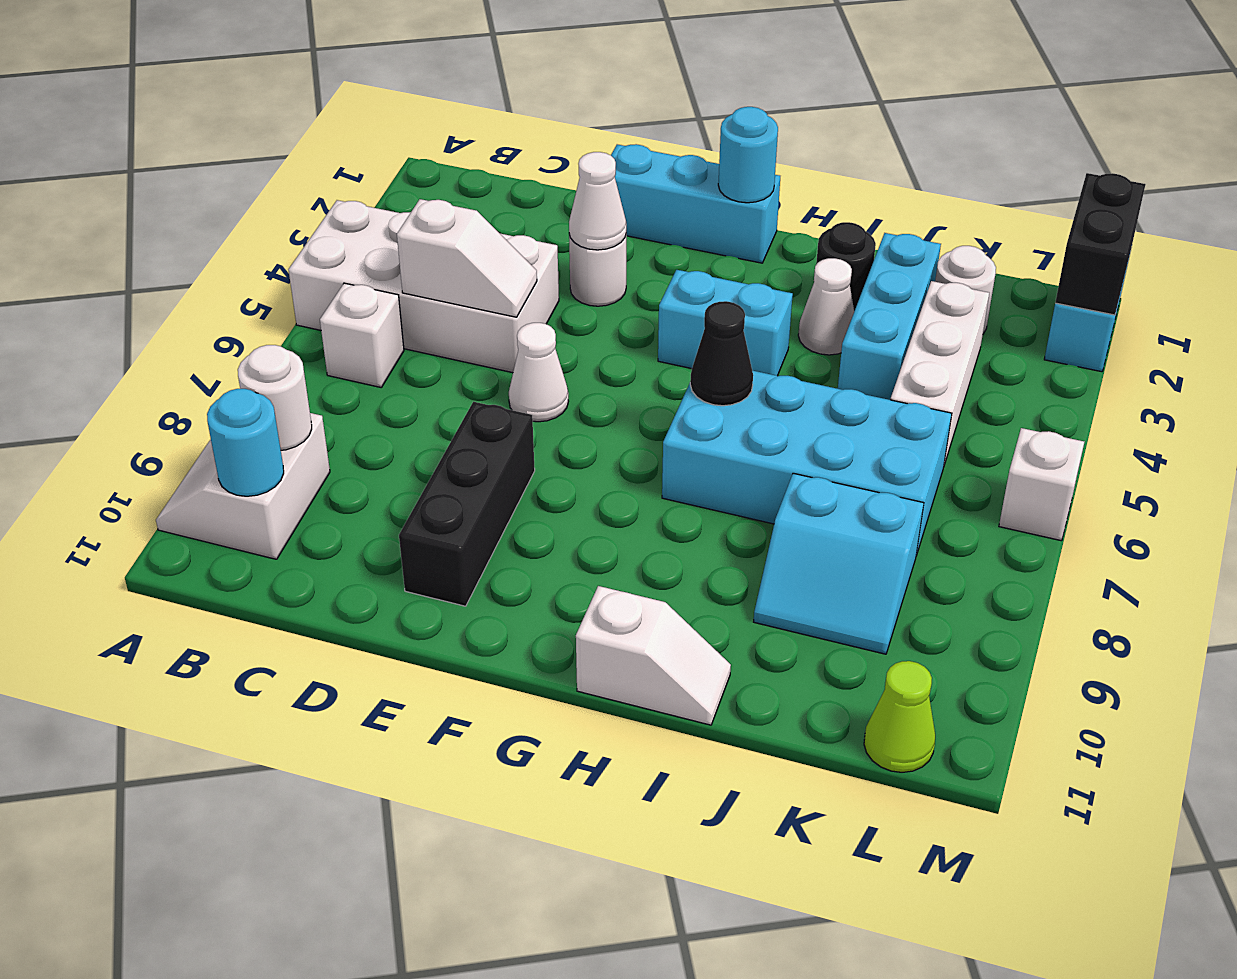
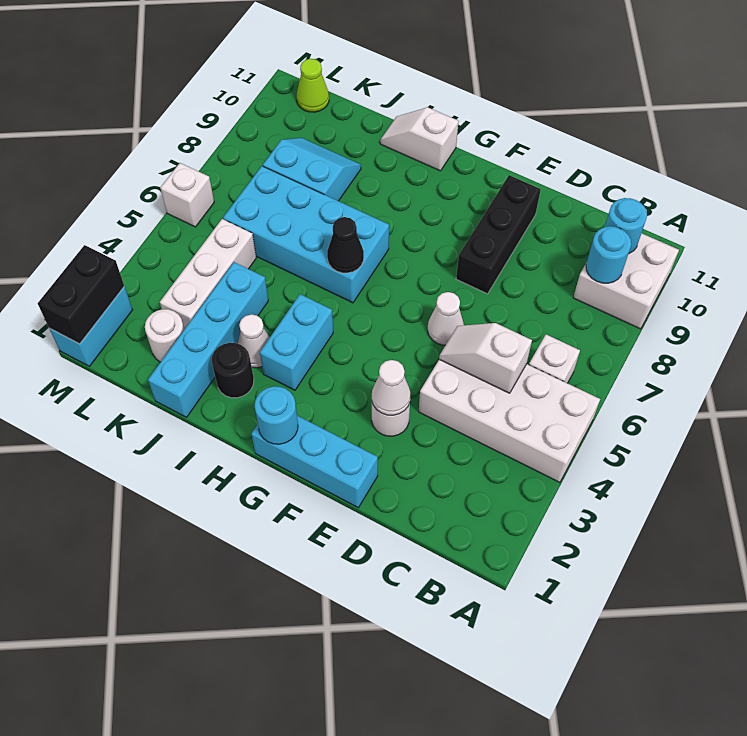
white 2x2 slope [156,413,330,559] -> white 2x2 brick [573,233,679,329]
white 1x1 round brick [238,345,312,450] -> cyan 1x1 round brick [586,226,631,283]
cyan 1x2 brick [658,270,793,376] -> cyan 1x2 brick turned to [260,294,333,390]
cyan 1x3 brick [838,233,941,400] -> cyan 1x4 brick [148,262,268,417]

